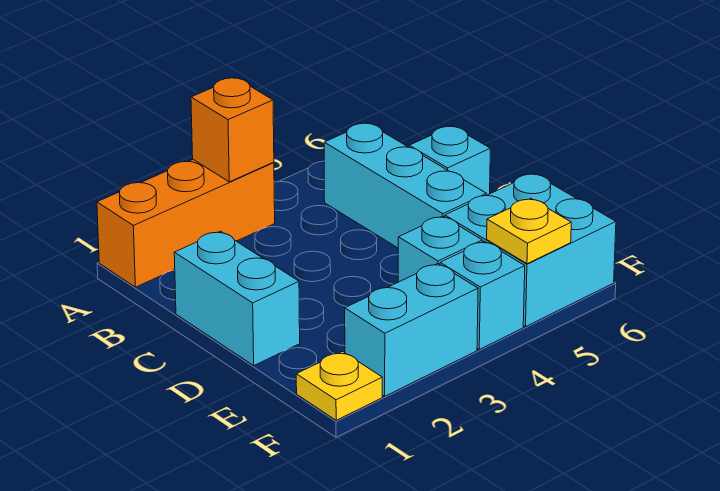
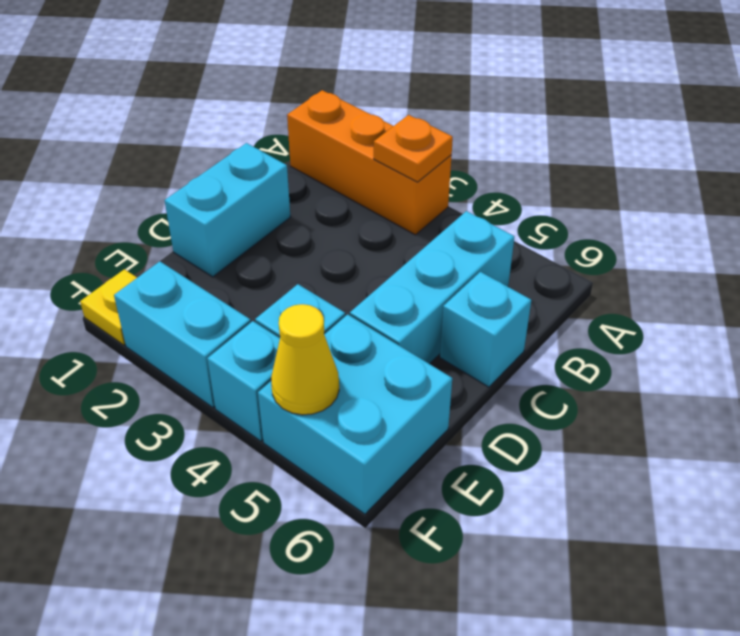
orange 1x1 brick [191,78,274,182] -> orange 1x1 plate [374,115,453,182]
yellow 1x1 plate [487,198,571,264] -> yellow 1x1 cone [271,304,339,415]

